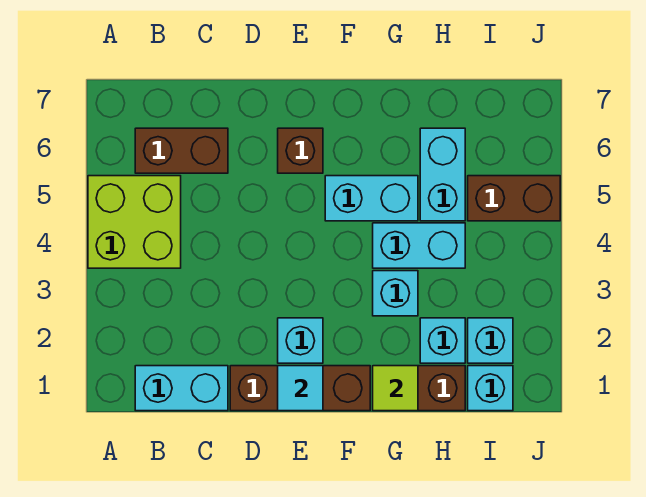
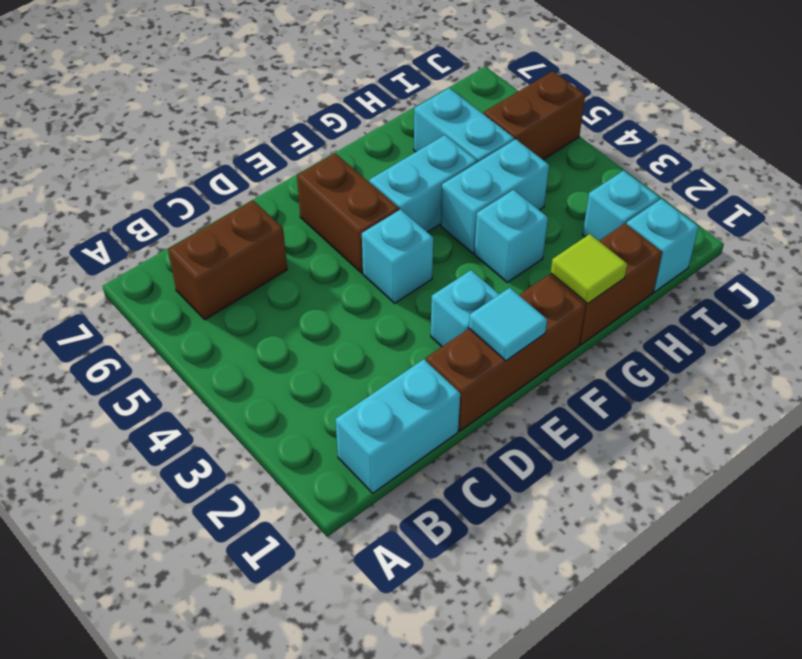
lime 2x2 brick [88,176,181,268] -> none
brown 1x1 brick [278,128,323,173] -> brown 1x2 brick [297,153,399,273]
cyan 1x1 brick [420,318,465,363] -> cyan 1x1 brick moved to [362,210,433,303]

